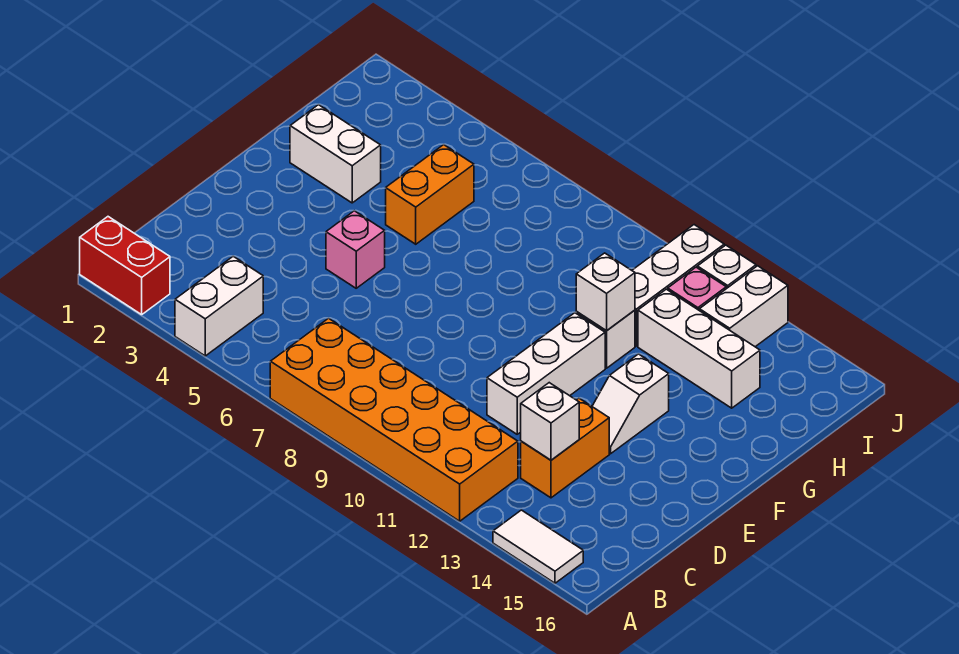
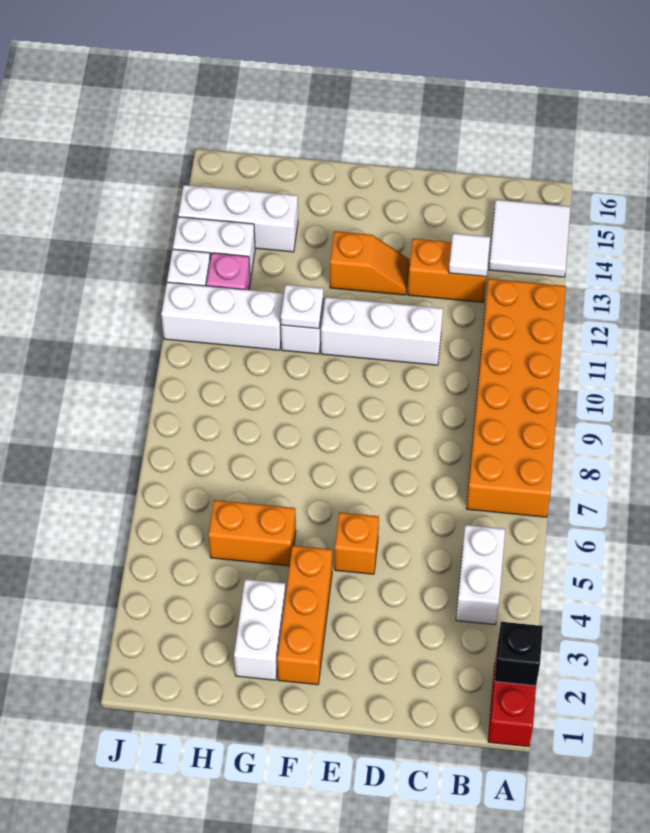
none -> black 1x1 brick [495,622,543,686]
white 1x2 brick [175,256,263,356] -> white 1x2 brick turned to [456,525,505,625]
white 1x2 tile [493,510,583,583] -> white 2x2 tile [489,200,571,277]
white 1x1 brick [521,383,579,460] -> white 1x1 tile [449,233,490,277]
pink 1x1 brick [326,211,385,288] -> orange 1x1 brick [335,512,379,574]
white 1x2 slope [592,354,669,454] -> orange 1x2 slope [330,231,410,295]
none -> orange 1x3 brick [277,546,333,685]
white 1x1 brick [576,253,635,331] -> white 1x1 plate [281,285,323,329]
white 1x3 brick [638,289,760,408] -> white 1x3 brick turned to [178,185,298,252]

